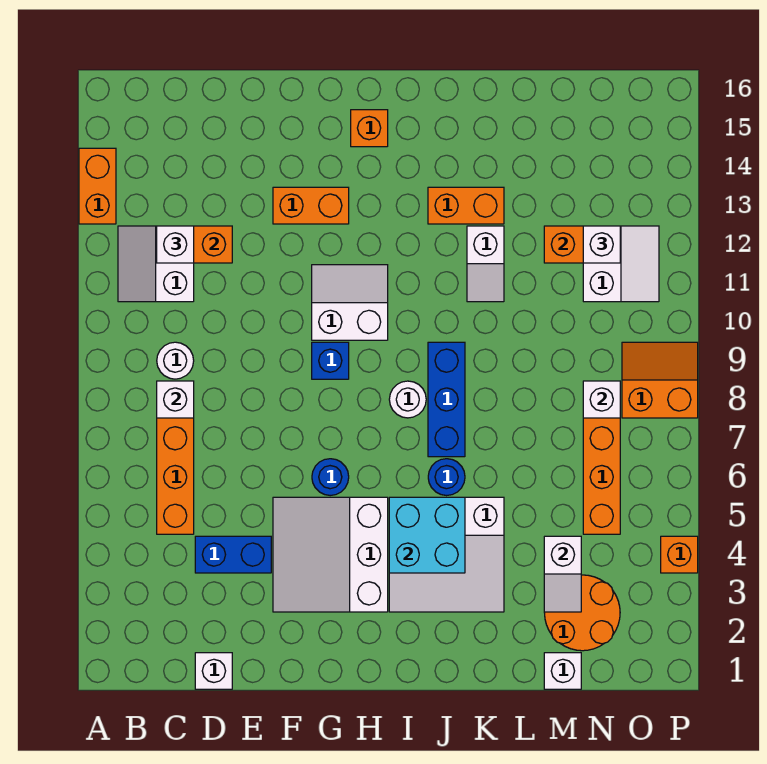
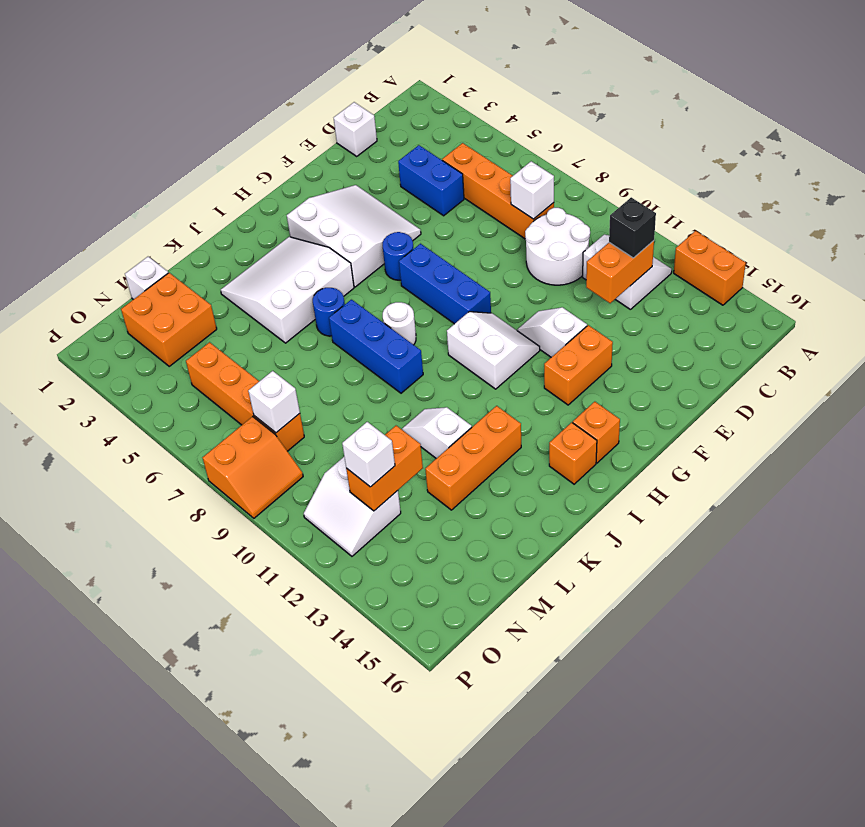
white 1x1 round brick [157,342,194,379] -> white 2x2 round brick [525,208,590,285]
white 1x1 brick [157,226,194,263] -> black 1x1 brick [609,197,656,258]
blue 1x2 brick [195,536,271,573] -> blue 1x2 brick turned to [398,145,464,216]
blue 1x1 brick [312,342,349,379] -> blue 1x3 brick [399,244,491,324]
white 2x2 slope [312,265,388,340] -> white 2x2 slope turned to [447,312,540,389]
cyan 2x2 brick [389,497,465,573] -> none
orange 1x2 brick [428,187,504,224] -> orange 1x3 brick [425,406,521,510]
orange 2x2 round brick [545,575,620,651] -> orange 2x2 brick [121,273,217,366]
white 1x2 slope [544,536,581,612] -> white 1x2 slope moved to [517,307,587,357]
orange 1x1 brick [661,536,698,573] -> orange 1x1 brick moved to [549,422,597,484]

